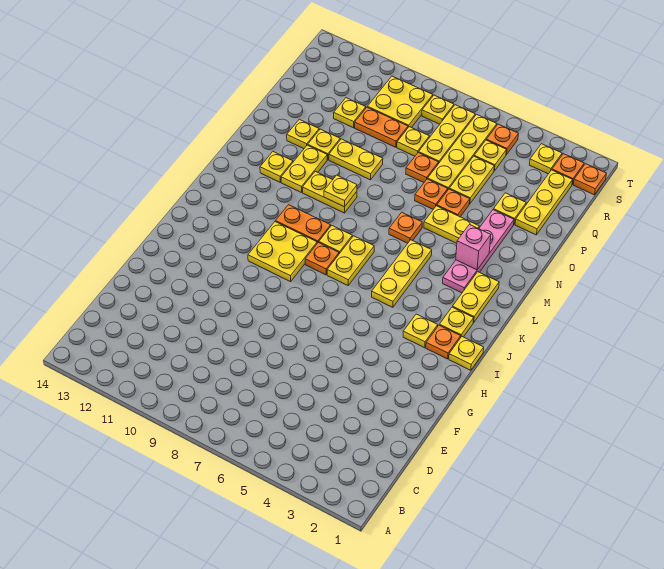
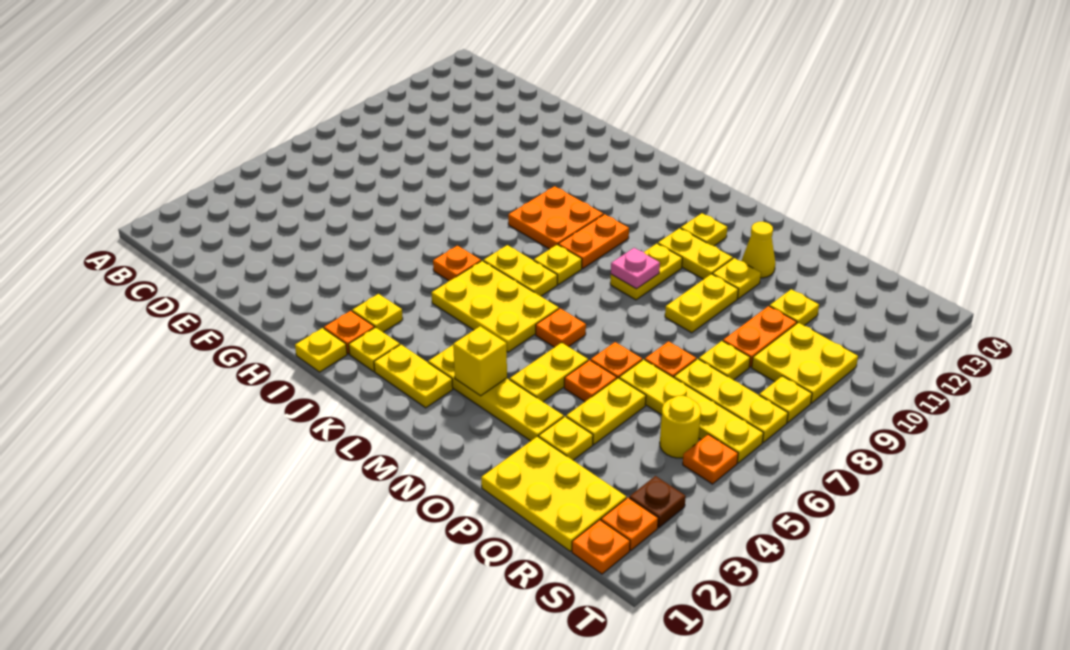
yellow 2x2 plate [248,222,317,282] -> orange 2x2 plate [508,186,603,249]
yellow 1x3 plate [372,240,432,307] -> yellow 2x3 plate [431,261,559,352]
orange 1x1 plate [305,242,339,275] -> orange 1x1 plate moved to [433,246,481,281]
pink 1x4 plate [443,210,514,293] -> yellow 1x4 plate [428,345,564,441]
pink 1x1 brick [456,225,491,270] -> yellow 1x1 brick [453,326,507,396]
yellow 1x1 plate [324,175,357,207] -> pink 1x1 plate [611,248,660,289]
yellow 1x1 plate [287,119,319,149] -> yellow 1x1 cone [742,222,775,278]
yellow 1x3 plate [515,170,572,235] -> yellow 2x3 plate [481,436,626,551]
yellow 1x2 plate [449,156,494,204] -> yellow 1x2 plate turned to [566,378,646,445]
yellow 1x1 plate [474,140,506,171] -> yellow 1x1 round brick [660,396,701,458]
yellow 1x1 plate [529,144,562,174] -> brown 1x1 plate [629,476,686,528]

